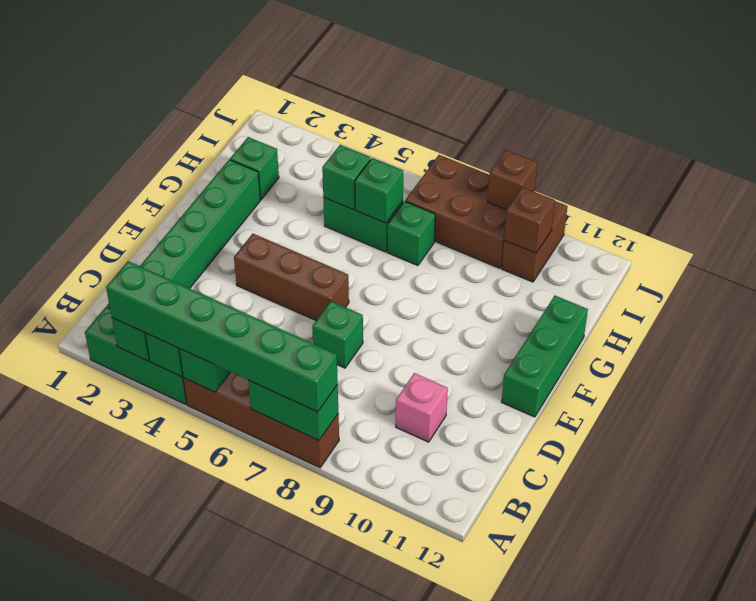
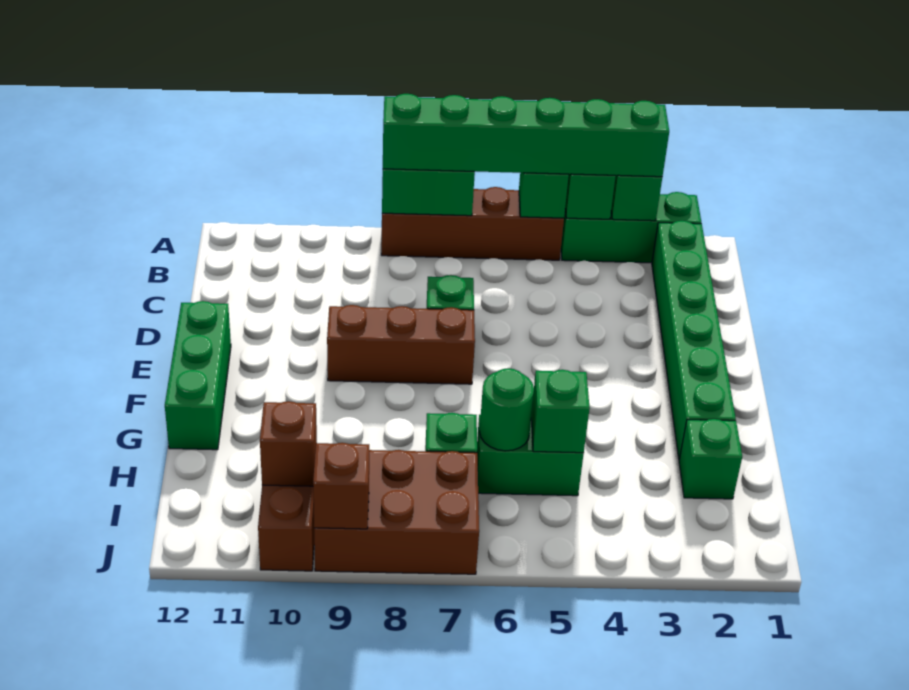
pink 1x1 brick [396,373,448,442] -> none
brown 1x3 brick [234,234,349,320] -> brown 1x3 brick moved to [327,305,475,384]
green 1x1 brick [355,158,403,223] -> green 1x1 round brick [480,368,534,451]

